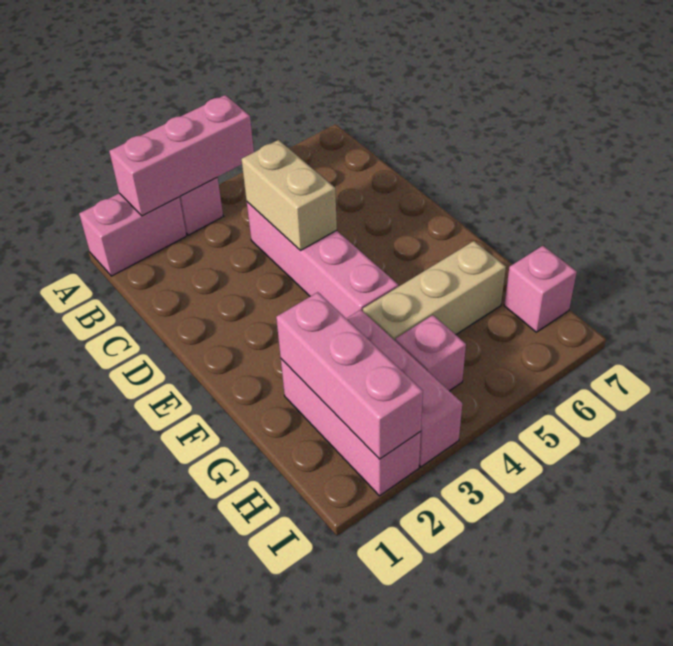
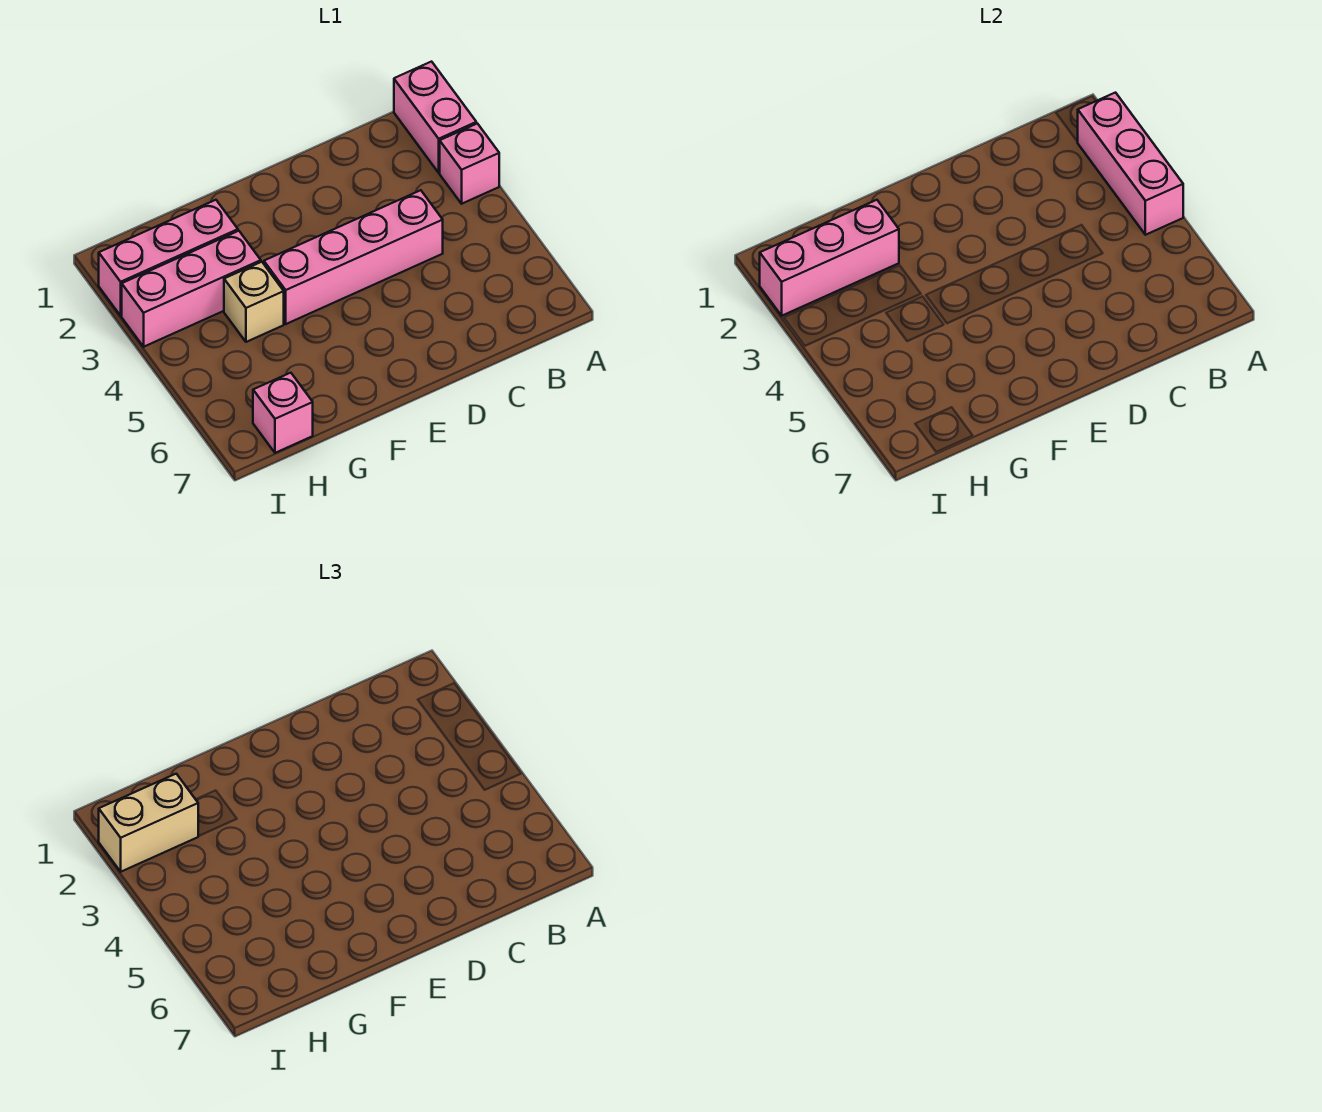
tan 1x2 brick [241,140,337,251] -> tan 1x2 brick moved to [99,774,198,872]
tan 1x3 brick [363,241,506,341] -> tan 1x1 brick [224,262,284,342]
pink 1x1 brick [396,315,466,391] -> none

